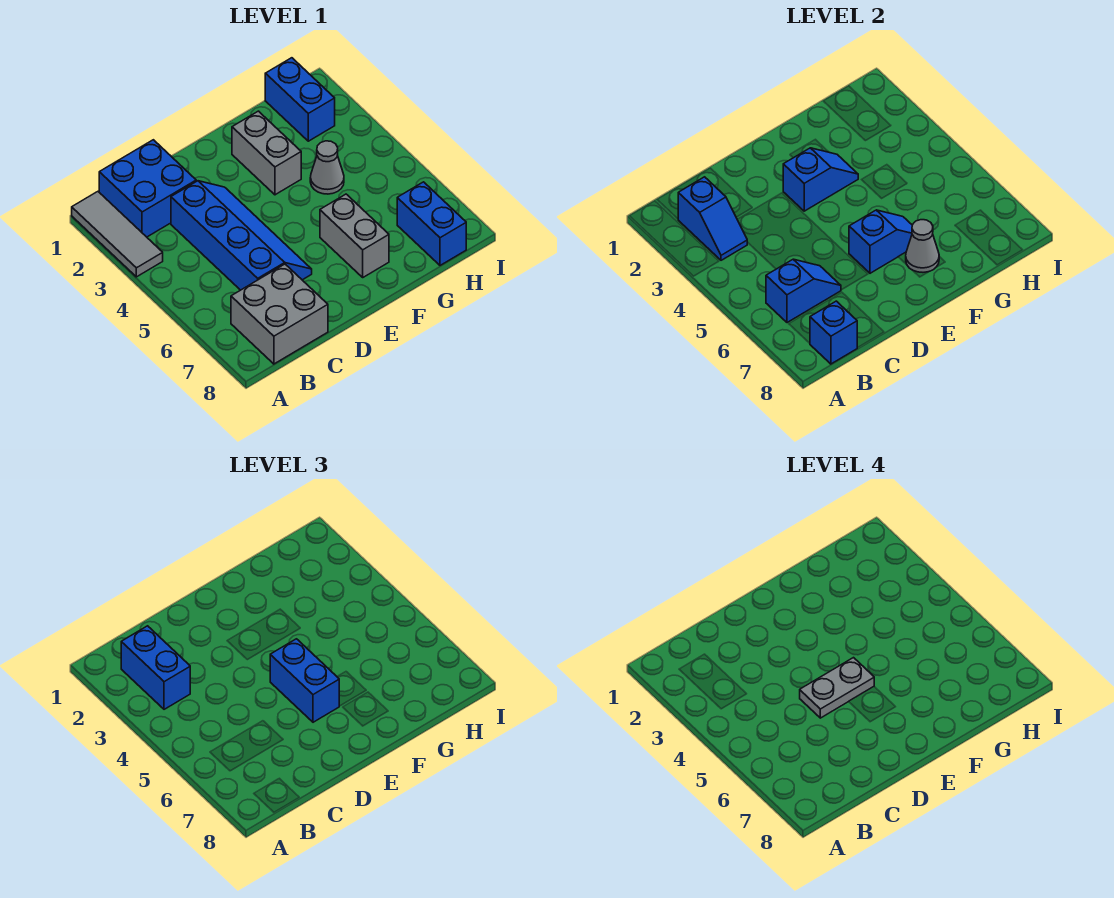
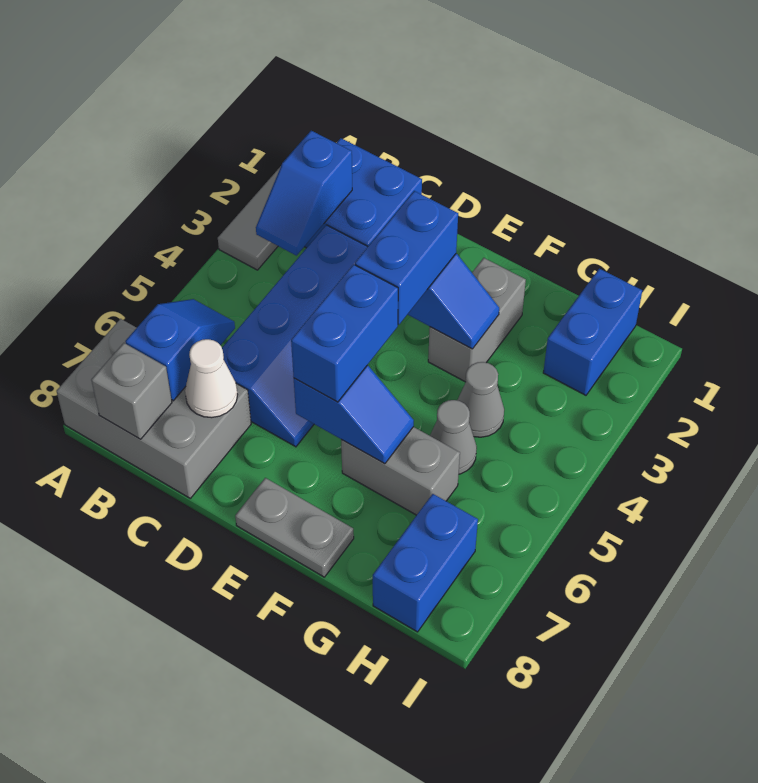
blue 1x2 brick [121,626,190,709] -> blue 1x2 brick moved to [355,191,458,324]
blue 1x2 slope [766,259,841,323] -> blue 1x2 slope turned to [125,299,235,401]
grey 2x2 brick [231,264,328,364] -> grey 2x3 brick [57,319,251,498]
blue 1x1 brick [810,301,857,364] -> grey 1x1 brick [91,343,172,439]
none -> white 1x1 cone [185,339,238,418]
grey 1x2 plate [800,658,874,718] -> grey 1x2 plate moved to [235,478,354,577]
grey 1x2 brick [320,194,389,277] -> grey 1x2 brick turned to [341,427,460,515]
grey 1x1 cone [906,220,939,272] -> grey 1x1 cone moved to [430,400,477,474]

